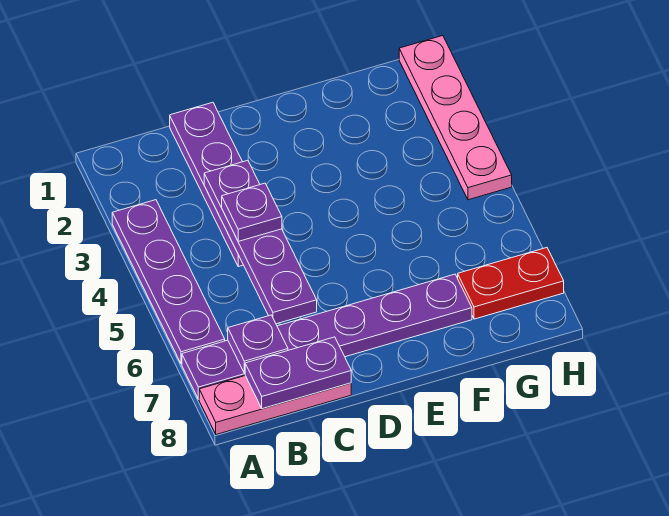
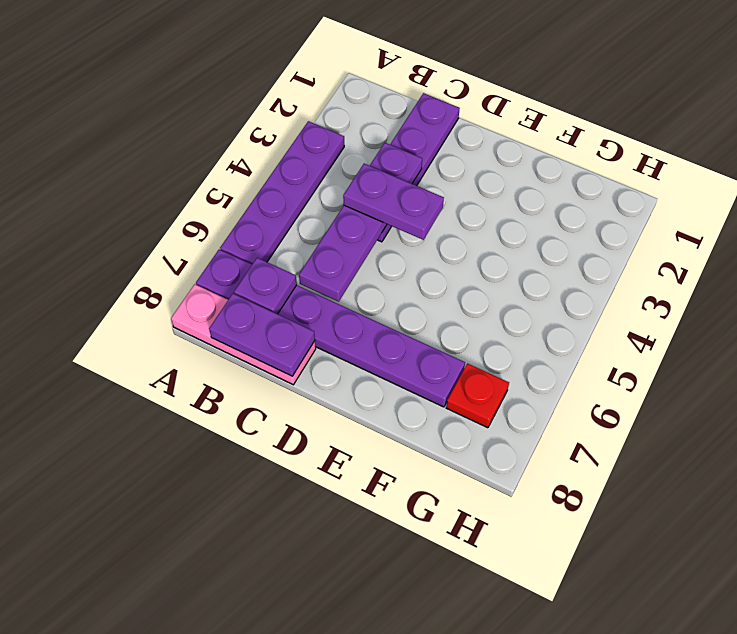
purple 1x1 plate [222,183,282,241] -> purple 1x2 plate [343,164,444,240]
red 1x2 plate [458,248,564,319] -> red 1x1 plate [446,363,509,428]
pink 1x4 plate [399,36,512,200] -> none

